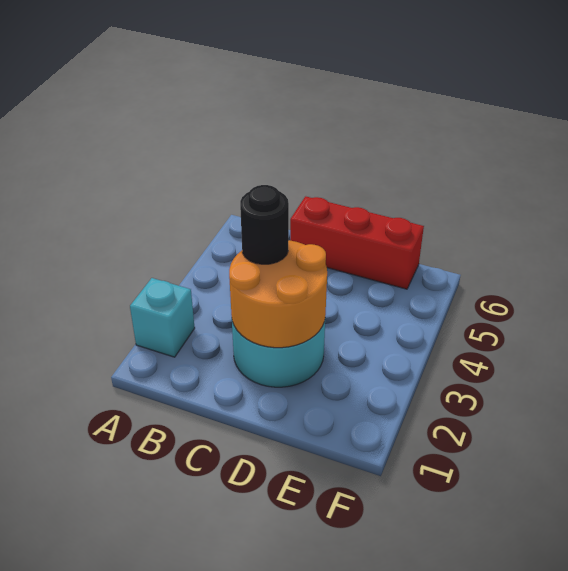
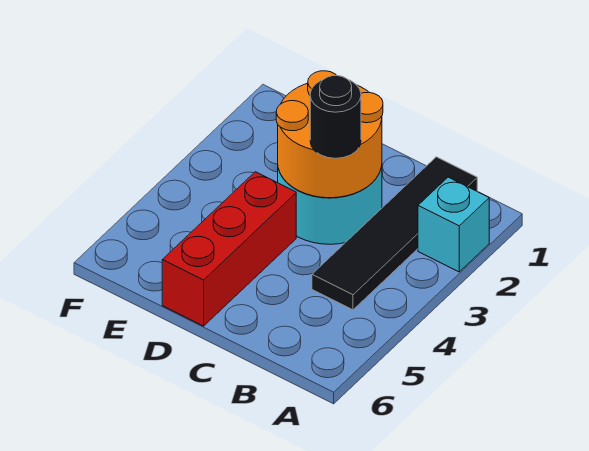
none -> black 1x4 tile [312,157,477,310]
red 1x3 brick [290,196,424,289] -> red 1x3 brick turned to [162,172,296,326]

